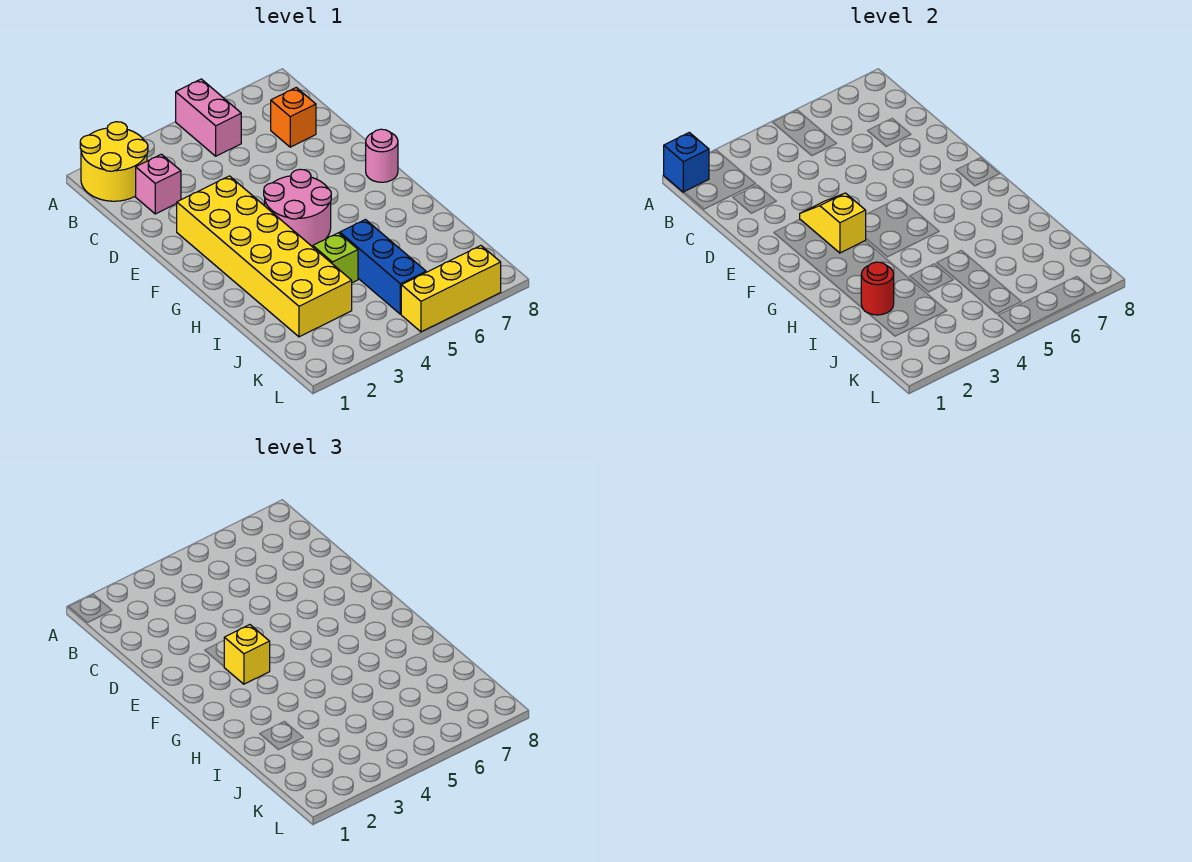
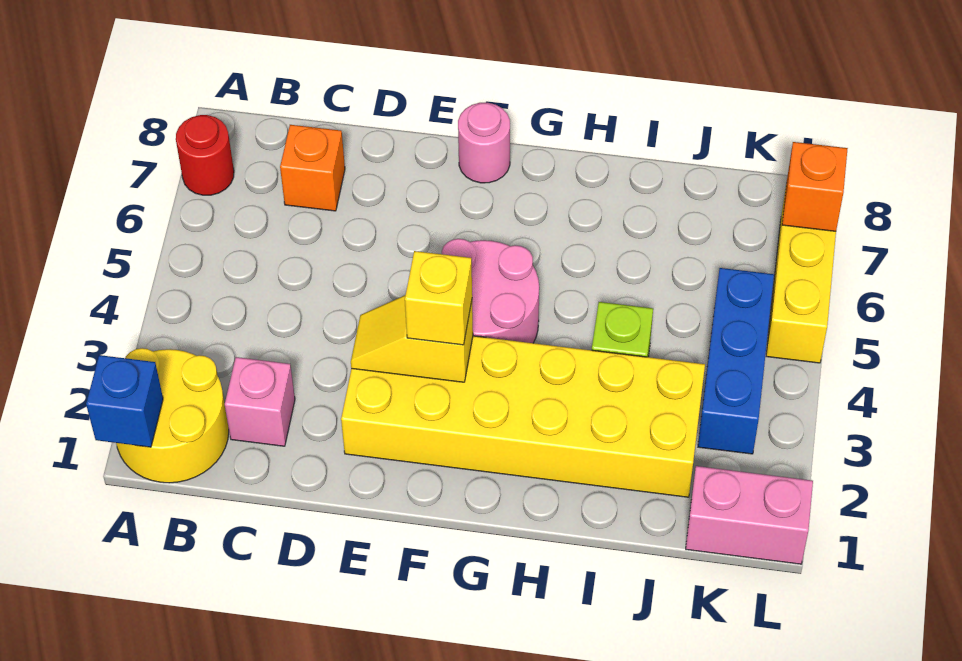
pink 1x2 brick [176,79,241,156] -> pink 1x2 brick moved to [686,466,813,564]
red 1x1 round brick [861,262,894,315] -> red 1x1 round brick moved to [176,115,234,195]
blue 1x3 brick [340,220,426,314] -> blue 1x3 brick turned to [698,268,774,454]
none -> orange 1x1 brick [782,142,848,231]

